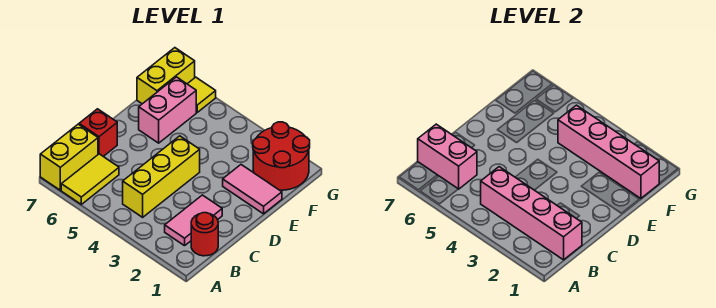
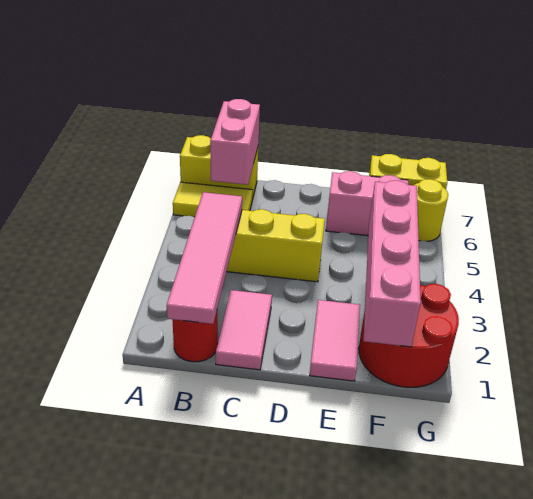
pink 1x4 brick [481,167,582,260] -> pink 1x4 tile [167,192,242,324]
pink 1x2 tile [165,195,222,246] -> pink 1x2 tile turned to [216,290,272,370]
red 1x1 brick [79,109,117,156] -> none
yellow 1x1 tile [188,77,216,112] -> yellow 1x1 round brick [414,179,448,241]

